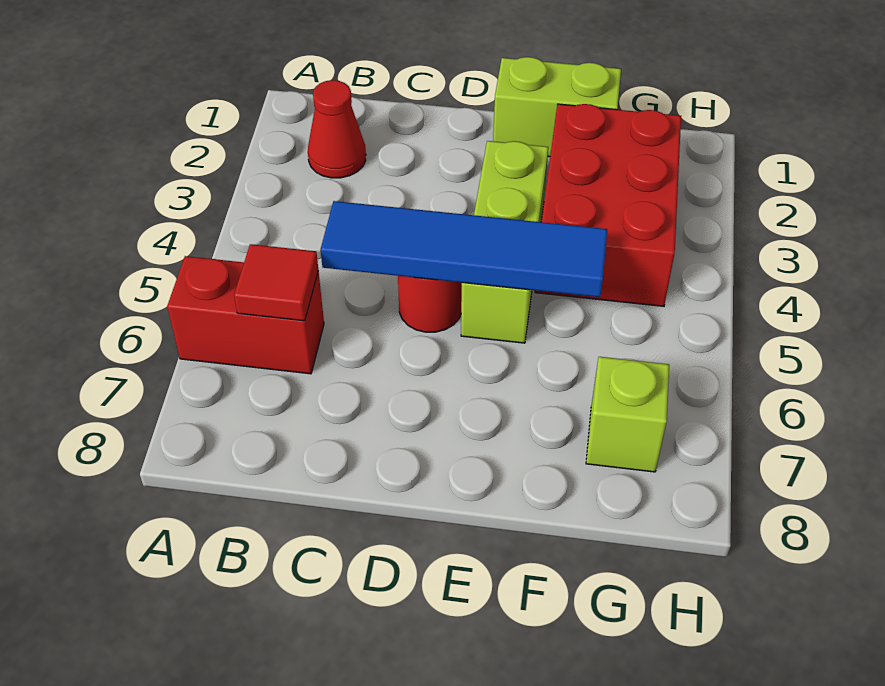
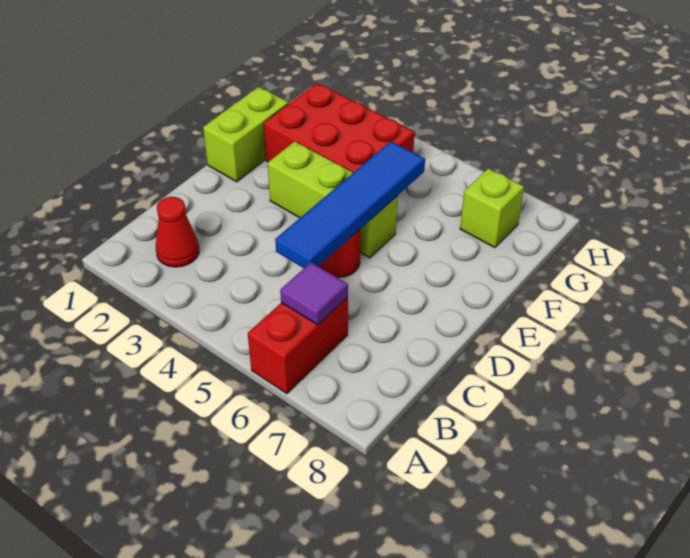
red 1x1 tile [234,244,318,321] -> purple 1x1 tile [280,262,348,325]

